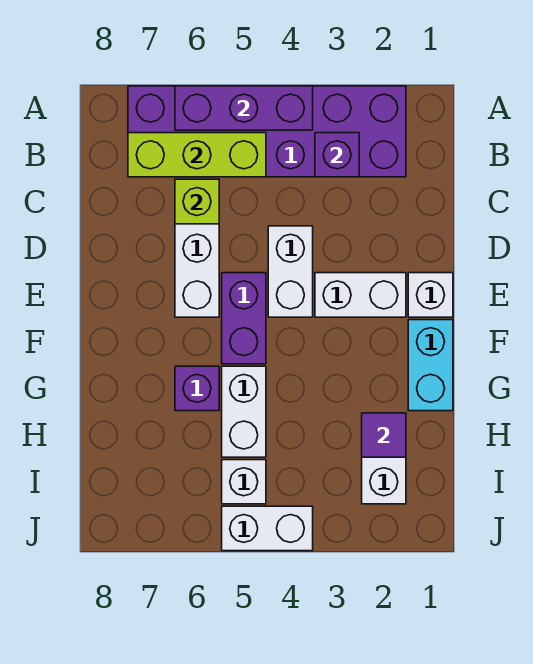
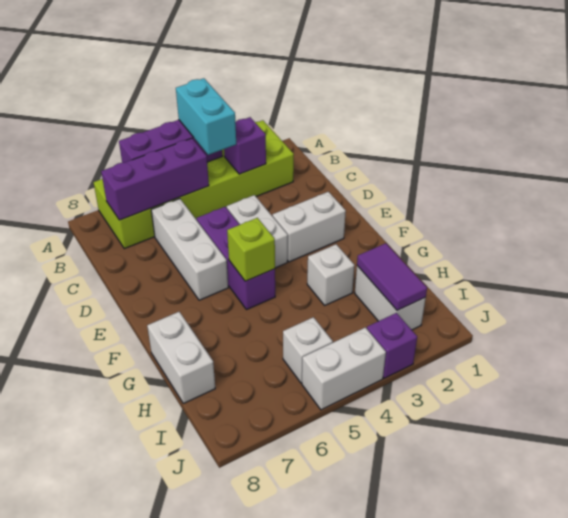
purple 2x6 brick [128,86,406,177] -> lime 2x6 brick [94,120,294,249]
lime 1x3 brick [128,133,266,177] -> purple 1x3 brick [101,138,209,220]
lime 1x1 brick [175,179,219,224] -> lime 1x1 brick moved to [227,218,275,281]
white 1x1 brick [408,273,453,317] -> white 1x1 brick moved to [307,244,355,305]
purple 1x2 brick [222,273,266,364] -> purple 1x3 brick [197,207,275,310]
cyan 1x2 brick [408,320,453,411] -> cyan 1x2 brick moved to [176,78,236,155]
white 1x2 brick [222,366,266,457] -> white 1x2 brick moved to [147,312,215,403]
purple 1x1 brick [175,366,219,411] -> purple 1x1 brick moved to [367,313,417,378]
purple 1x1 tile [362,413,406,457] -> purple 1x2 tile [357,243,427,310]

